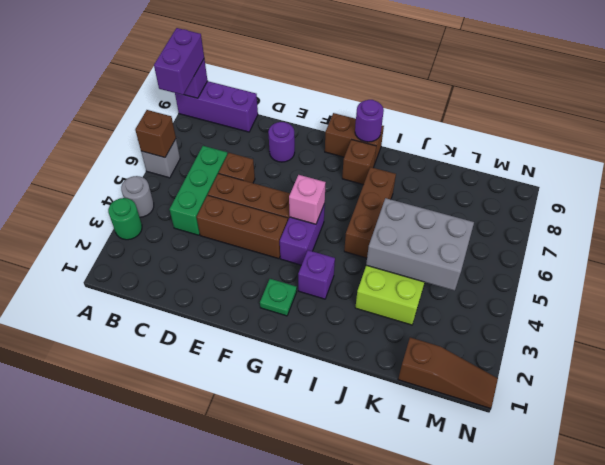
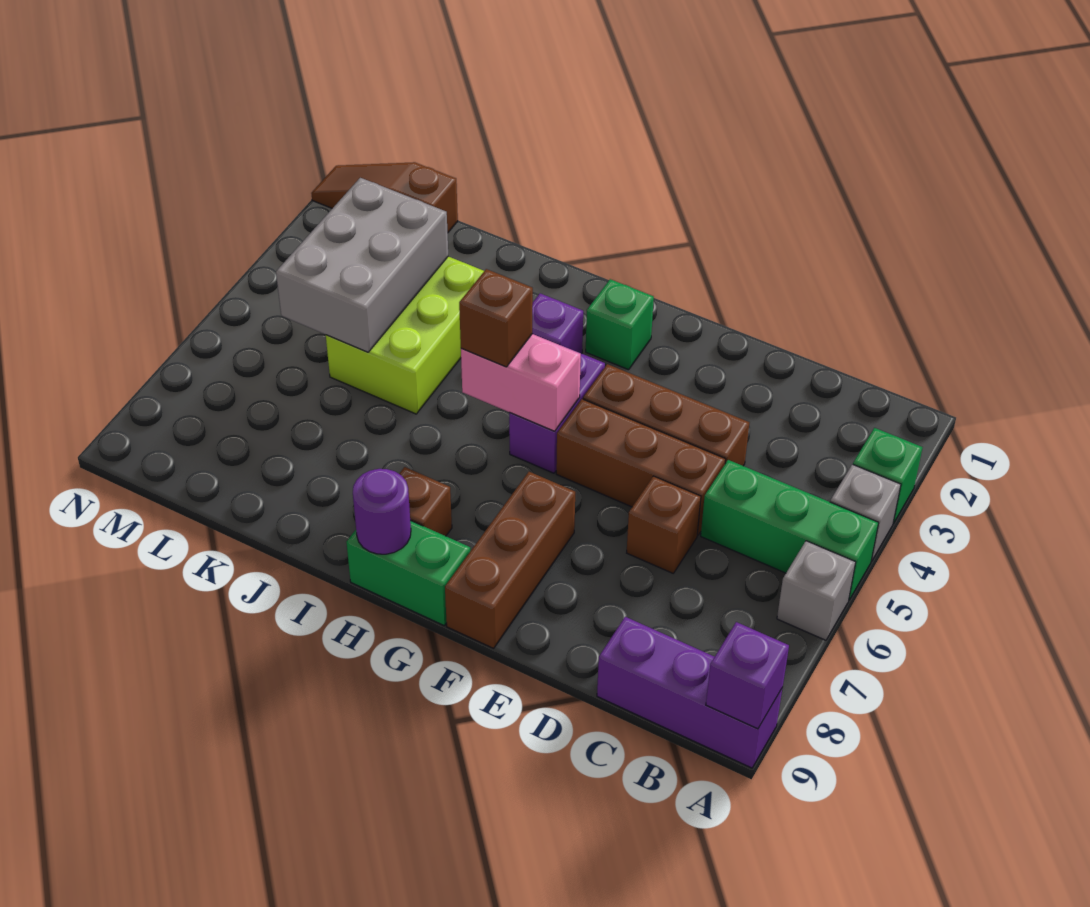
green 1x1 round brick [108,198,142,240] -> green 1x1 brick [853,428,923,523]
grey 1x1 round brick [121,176,154,217] -> grey 1x1 brick [830,464,901,561]
brown 1x1 brick [135,110,176,158] -> brown 1x1 brick moved to [459,269,533,367]
purple 1x2 brick [154,28,204,95] -> none
green 1x3 brick [170,146,228,235] -> green 1x3 brick turned to [701,460,879,600]
purple 1x1 round brick [268,122,295,162] -> none
green 1x1 plate [260,279,297,316] -> green 1x1 brick [586,279,654,370]
pink 1x1 brick [289,175,326,224] -> pink 1x2 brick [461,334,581,431]
brown 1x2 brick [325,113,384,164] -> green 1x2 brick [346,520,470,625]
brown 1x3 brick [344,167,396,258] -> brown 1x3 brick moved to [445,472,575,648]
grey 2x3 brick [366,198,474,291] -> grey 2x3 brick turned to [276,178,448,352]

